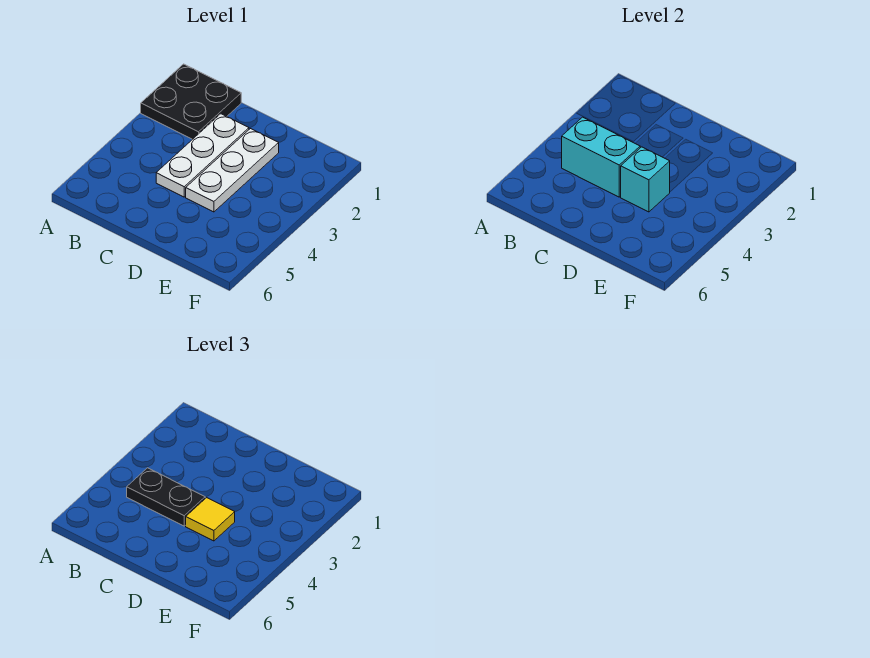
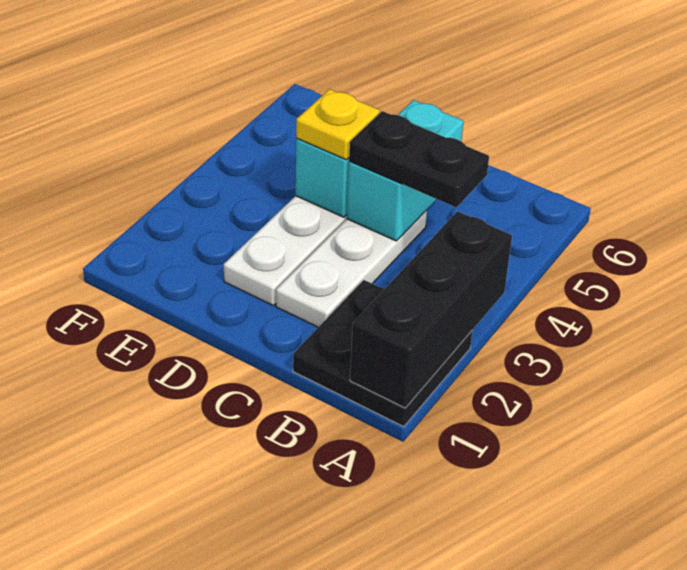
none -> black 1x3 brick [350,211,512,408]
cyan 1x2 brick [562,117,640,197] -> cyan 1x2 brick turned to [346,100,463,241]
yellow 1x1 tile [186,498,235,541] -> yellow 1x1 plate [296,89,380,160]

